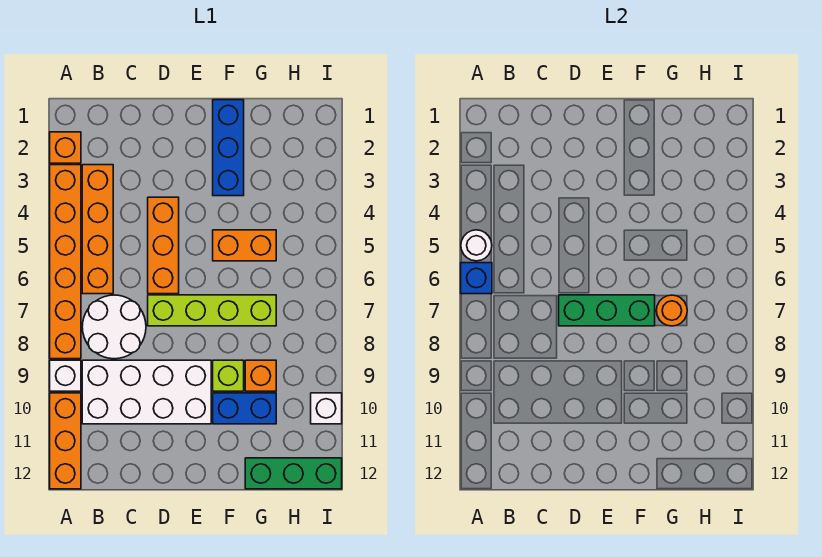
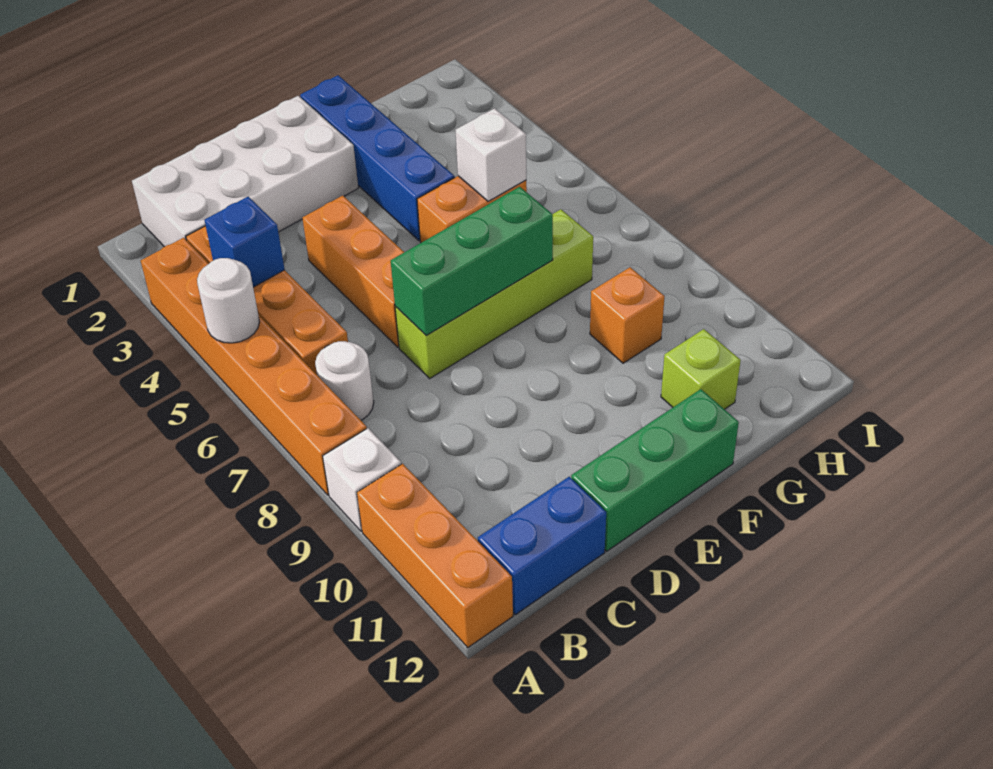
orange 1x1 brick [50,132,81,163] -> none
blue 1x1 brick [461,263,492,294] -> blue 1x1 brick moved to [205,197,285,287]
white 2x2 round brick [82,295,146,359] -> white 1x1 round brick [315,341,374,420]
white 2x4 brick [82,360,211,424] -> white 2x4 brick moved to [132,96,358,247]
blue 1x3 brick [213,100,244,196] -> blue 1x4 brick [300,75,455,241]
lime 1x1 brick [213,360,244,391] -> lime 1x1 brick moved to [661,329,741,409]
blue 1x2 brick [213,393,276,424] -> blue 1x2 brick moved to [478,477,606,615]
orange 1x1 round brick [656,295,687,326] -> none
green 1x3 brick [245,458,342,489] -> green 1x3 brick moved to [571,389,739,551]
white 1x1 brick [311,393,342,424] -> white 1x1 brick moved to [455,108,526,201]

